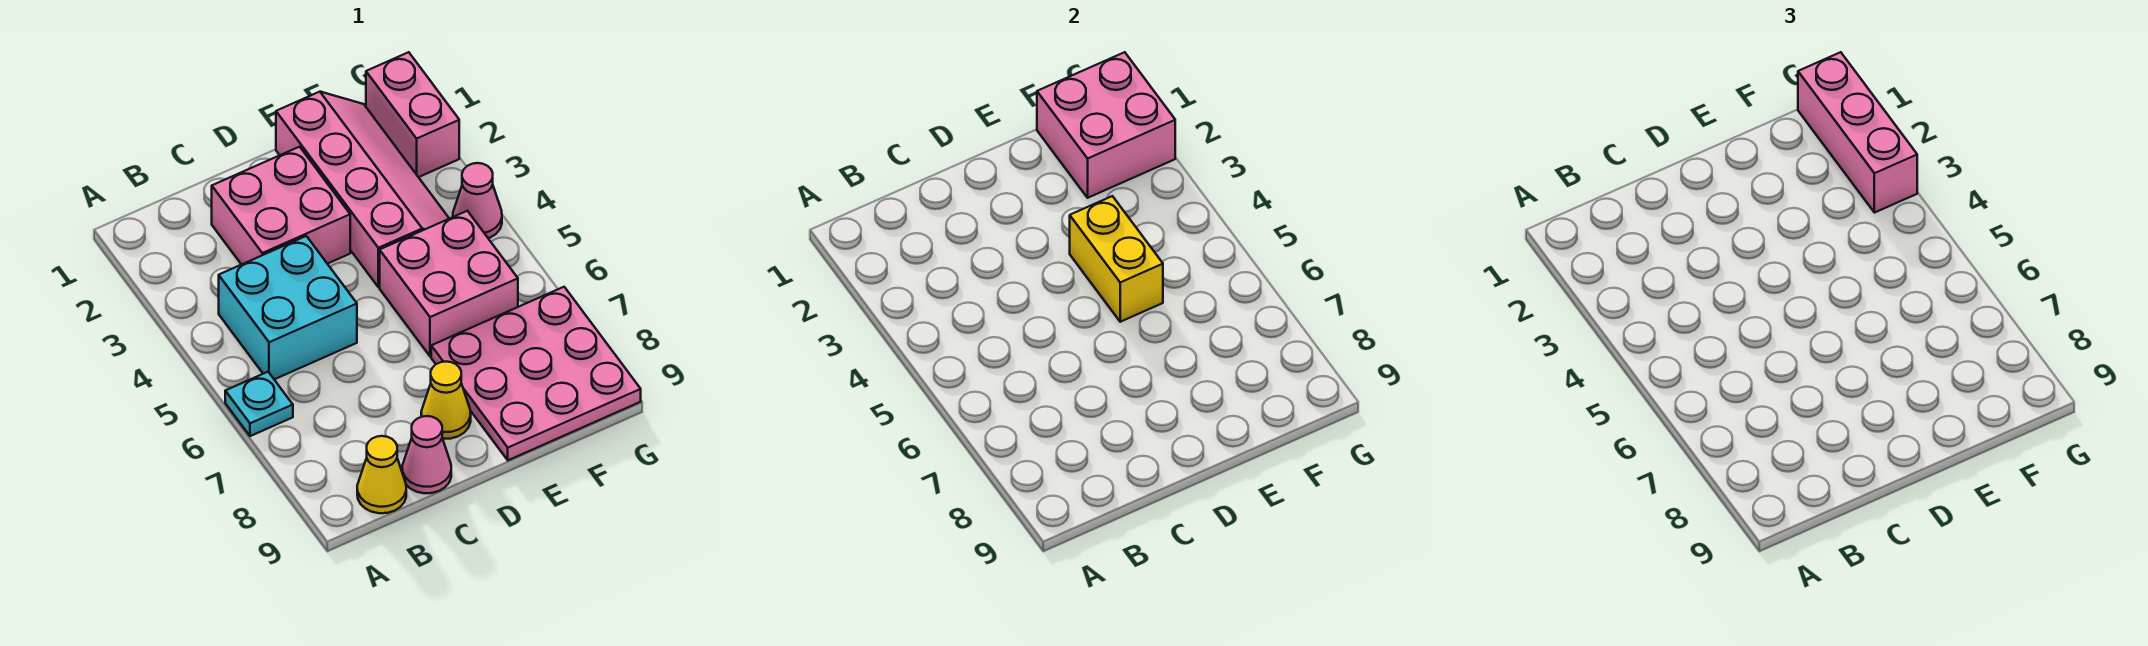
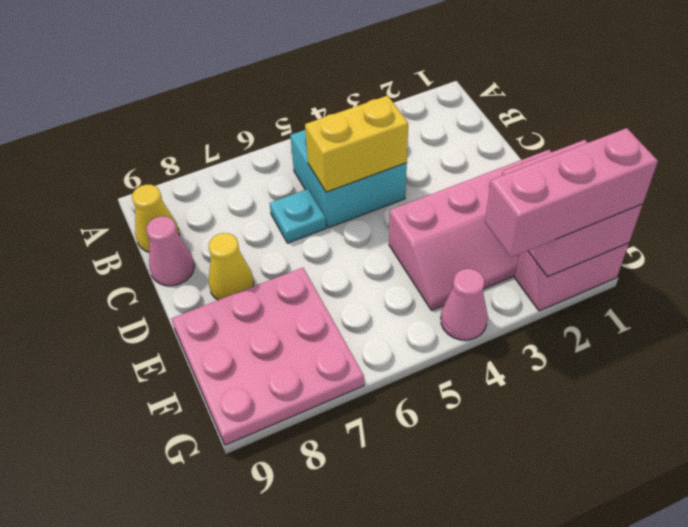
cyan 1x1 plate [225,372,293,436] -> cyan 1x1 plate moved to [270,189,326,243]
pink 2x2 brick [212,147,350,265] -> none
yellow 1x2 brick [1070,196,1163,322] -> yellow 1x2 brick moved to [305,96,408,192]
pink 2x2 brick [380,211,518,356] -> none

